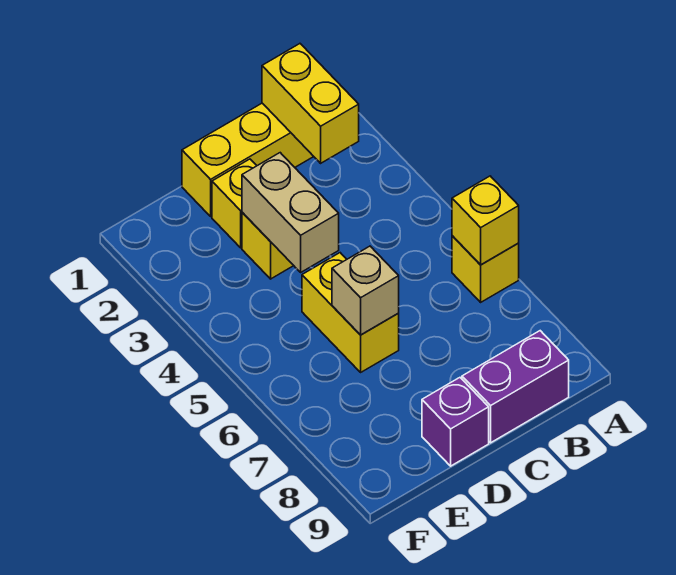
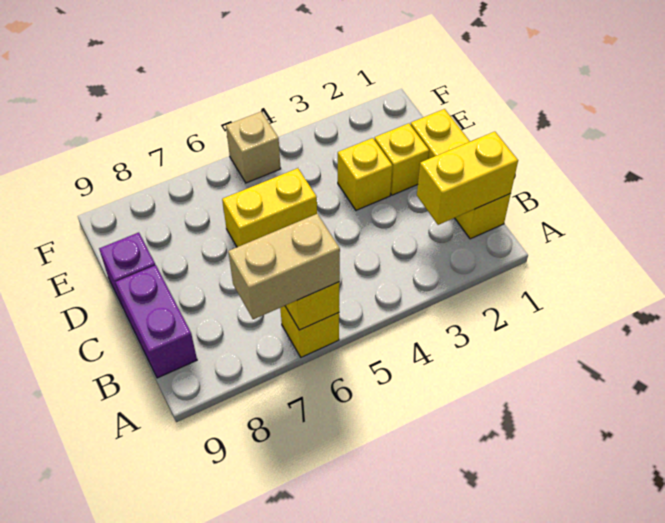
tan 1x2 brick [242,153,339,272] -> tan 1x2 brick moved to [228,214,340,319]
tan 1x1 brick [332,246,399,335] -> tan 1x1 brick moved to [226,112,281,183]

